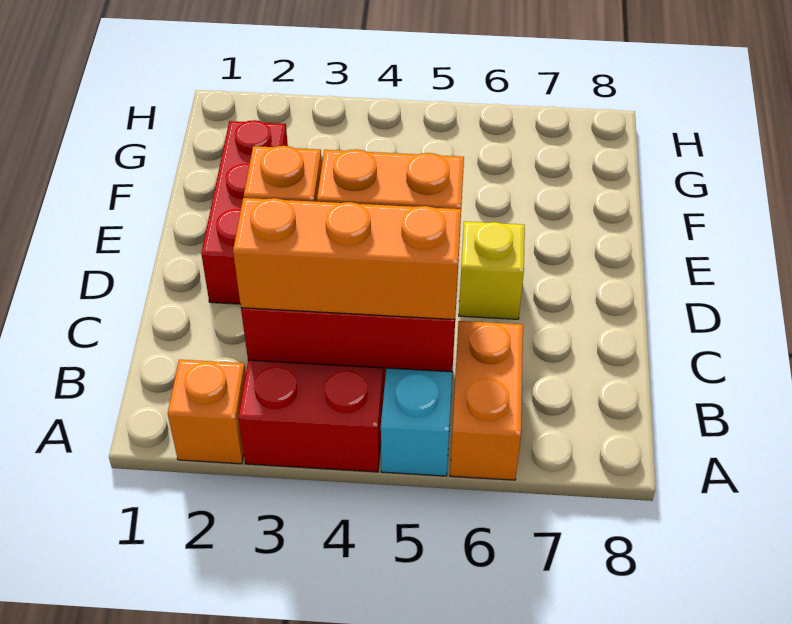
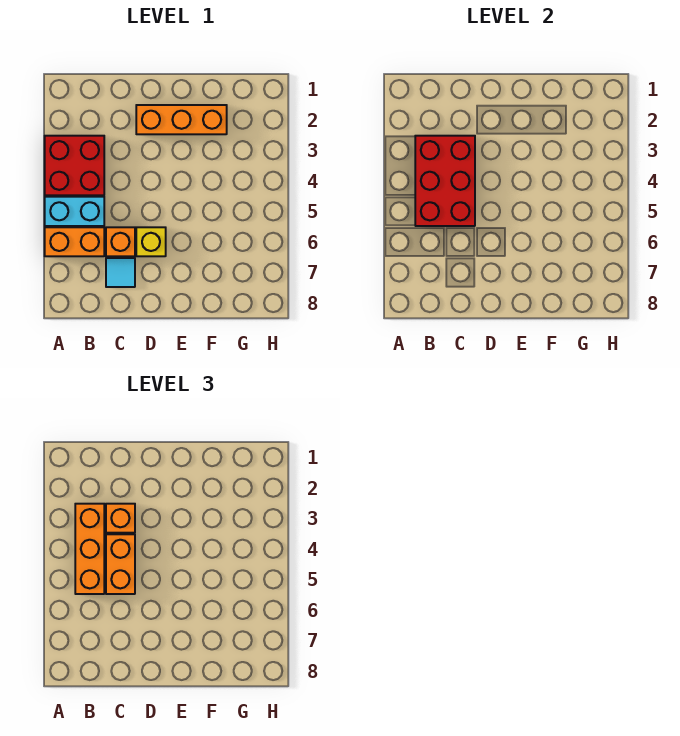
orange 1x1 brick [168,360,246,464] -> orange 1x1 brick moved to [106,227,135,256]
none -> cyan 1x1 tile [106,258,135,287]
red 1x3 brick [201,120,288,304] -> orange 1x3 brick [136,105,227,134]

